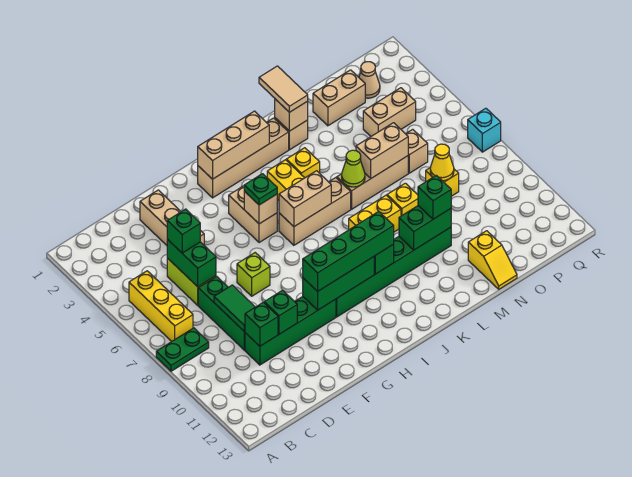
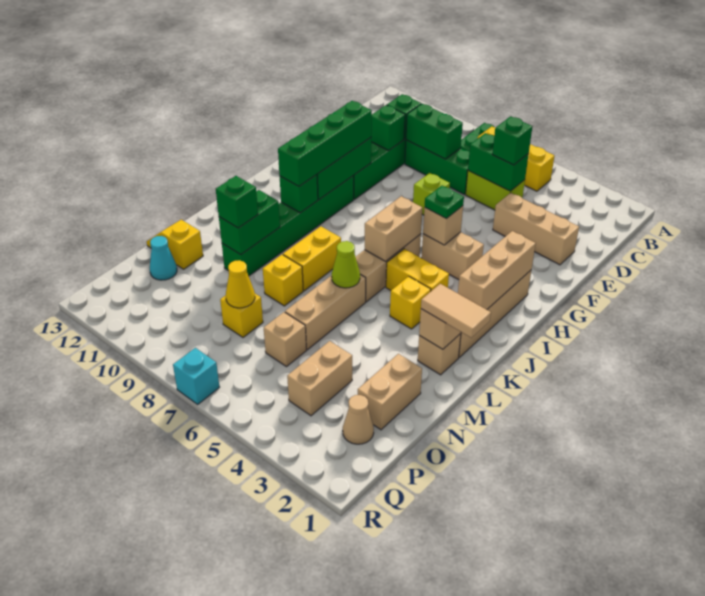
green 1x2 tile [214,285,255,331] -> green 1x2 brick [406,104,463,159]
tan 1x2 brick [356,123,408,178] -> none
none -> cyan 1x1 cone [150,236,177,280]

